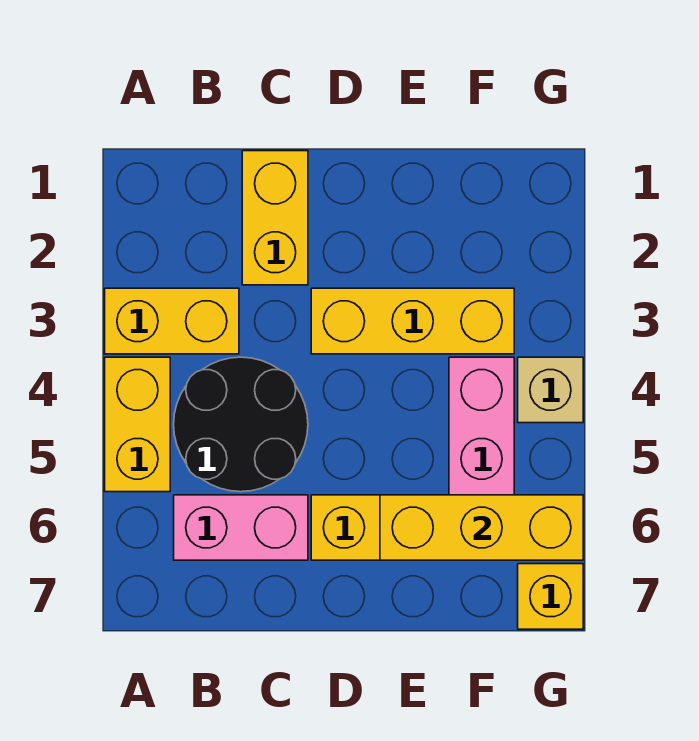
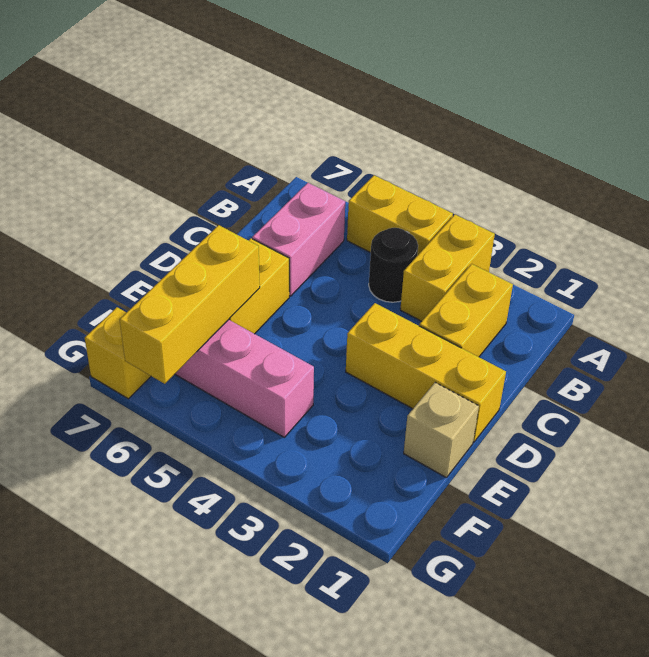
black 2x2 round brick [174,357,308,492] -> black 1x1 round brick [369,228,418,302]
yellow 1x2 brick [242,151,308,285] -> yellow 1x2 brick turned to [419,264,513,357]
yellow 1x3 brick [311,288,514,354] -> yellow 1x3 brick turned to [346,303,506,442]
tan 1x1 brick [518,357,583,423] -> tan 1x1 brick moved to [404,383,479,478]

